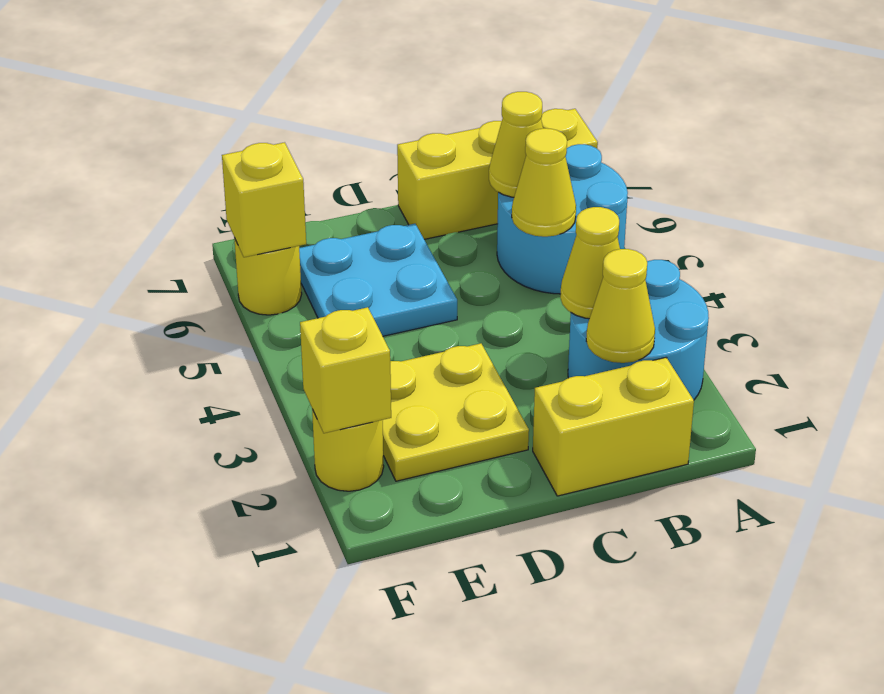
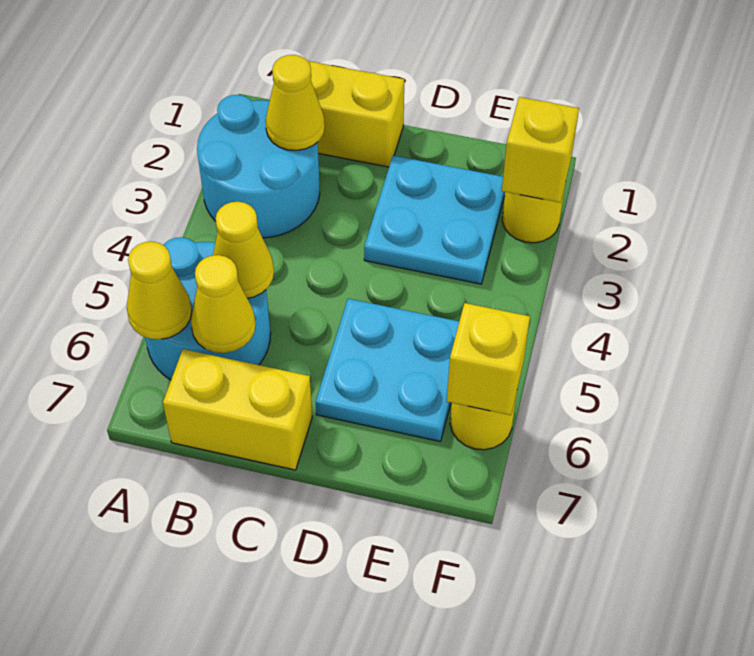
yellow 1x3 brick [397,109,598,239] -> yellow 1x2 brick [163,349,312,470]
yellow 1x1 cone [560,207,620,319] -> yellow 1x1 cone moved to [127,242,192,339]
yellow 2x2 plate [383,343,529,481] -> cyan 2x2 plate [364,156,505,284]

